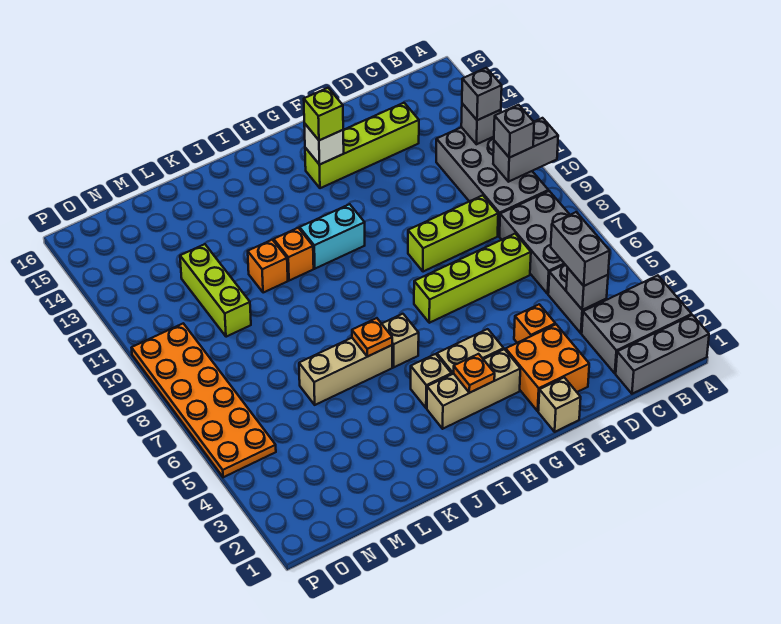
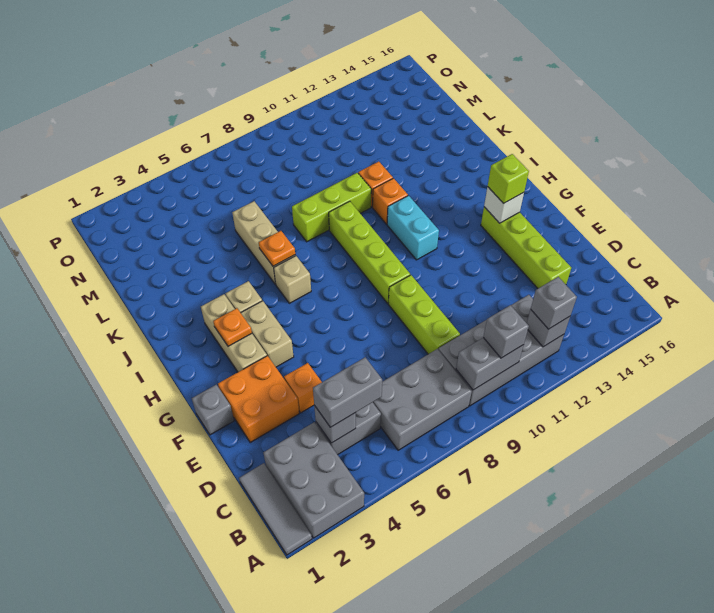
grey 1x3 brick [616,315,709,394] -> grey 1x3 tile [239,463,312,555]
grey 1x2 brick [493,118,558,182] -> grey 1x2 brick turned to [456,338,523,390]
lime 1x4 brick [414,234,531,323] -> lime 1x4 brick moved to [329,201,410,303]
tan 1x1 brick [538,378,581,432] -> grey 1x1 brick [192,385,234,435]
lime 1x3 brick [180,244,251,337] -> lime 1x3 brick moved to [292,173,371,242]
orange 2x6 plate [132,323,276,477] -> none

